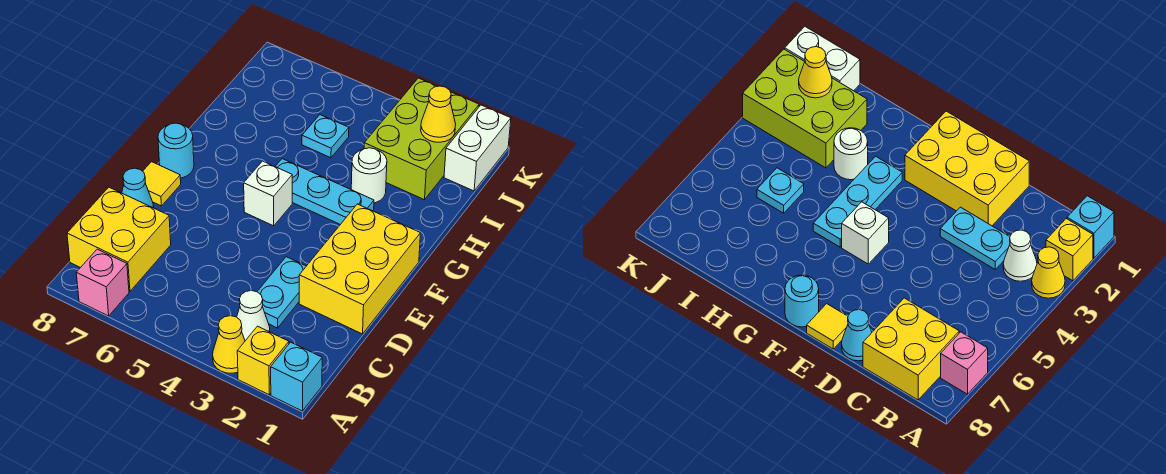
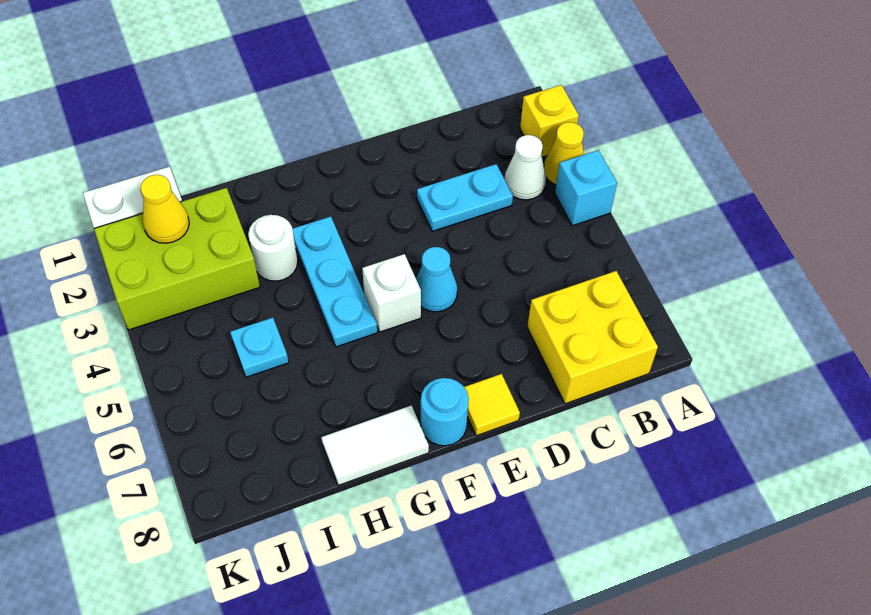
cyan 1x1 brick [271,342,322,411] -> cyan 1x1 brick moved to [555,150,617,226]
pink 1x1 brick [76,249,129,316] -> none
yellow 2x3 brick [299,204,420,334] -> none
cyan 1x1 cone [122,168,154,208] -> cyan 1x1 cone moved to [416,247,457,312]
none -> white 1x2 tile [321,406,429,485]

